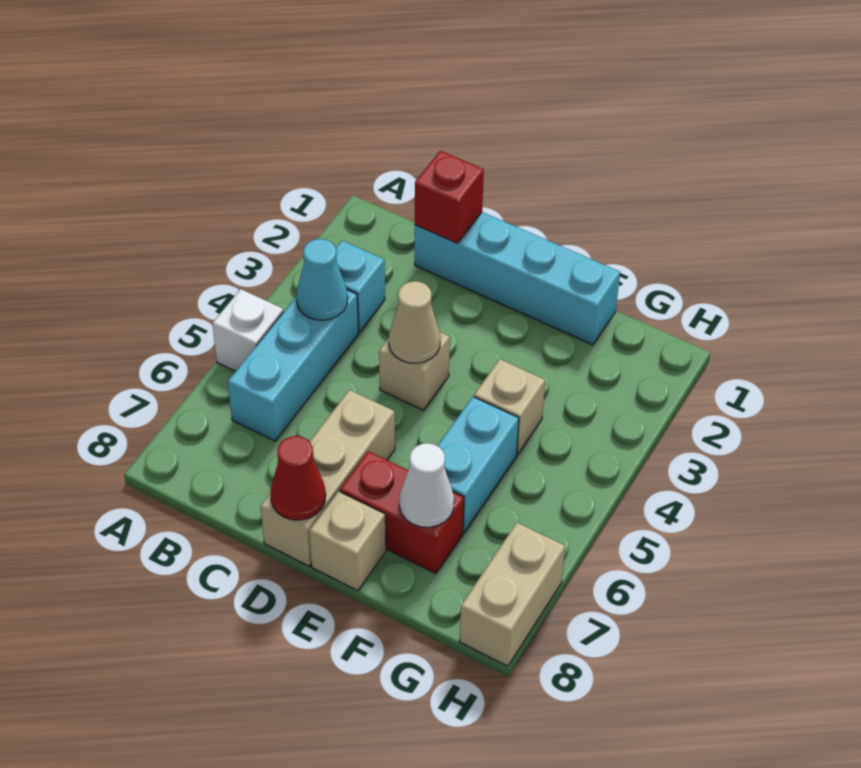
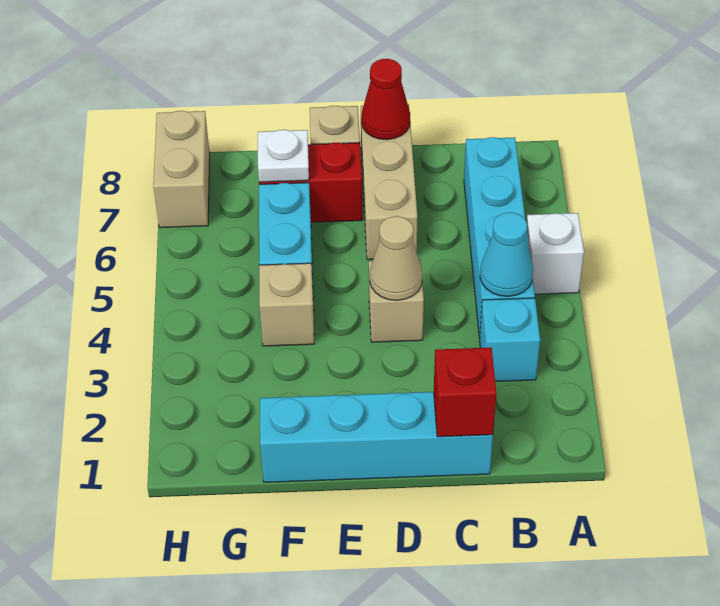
cyan 1x3 brick [228,290,358,441] -> cyan 1x4 brick [464,137,535,338]
white 1x1 cone [399,443,454,527] -> white 1x1 plate [258,130,309,182]

